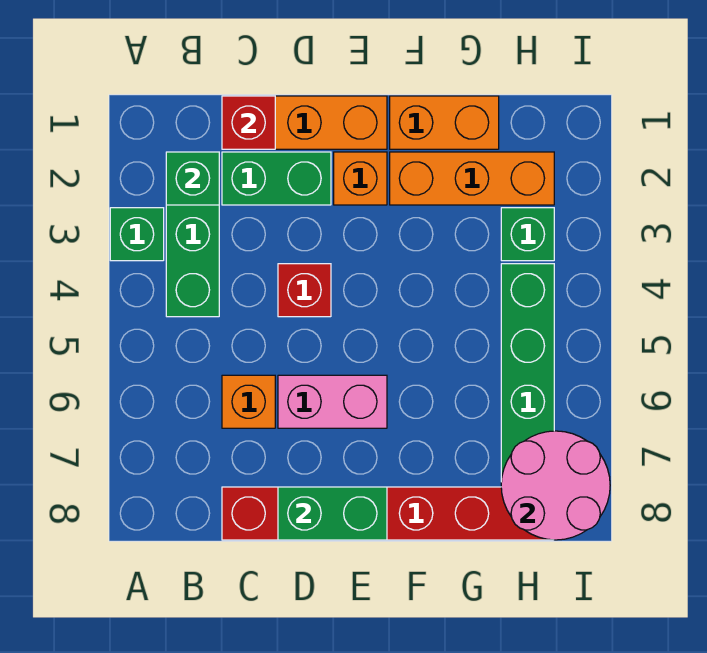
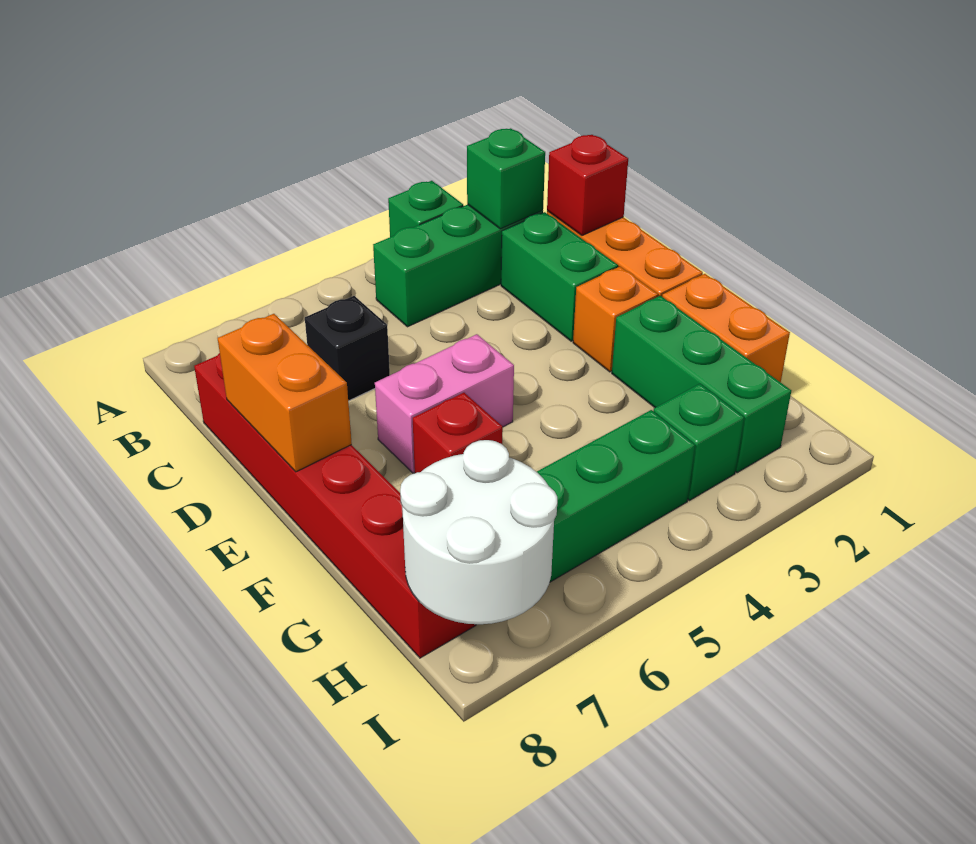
orange 1x1 brick [222,375,275,428] -> black 1x1 brick [305,296,390,401]
red 1x1 brick [278,264,331,317] -> red 1x1 brick moved to [413,393,503,473]
pink 1x2 brick [278,375,387,428] -> pink 1x2 brick turned to [375,334,514,473]
green 1x2 brick [278,487,387,540] -> orange 1x2 brick [218,314,352,472]
orange 1x3 brick [390,152,554,205] -> green 1x3 brick [612,296,791,473]
pink 2x2 round brick [501,431,610,540] -> white 2x2 round brick [400,440,557,624]

